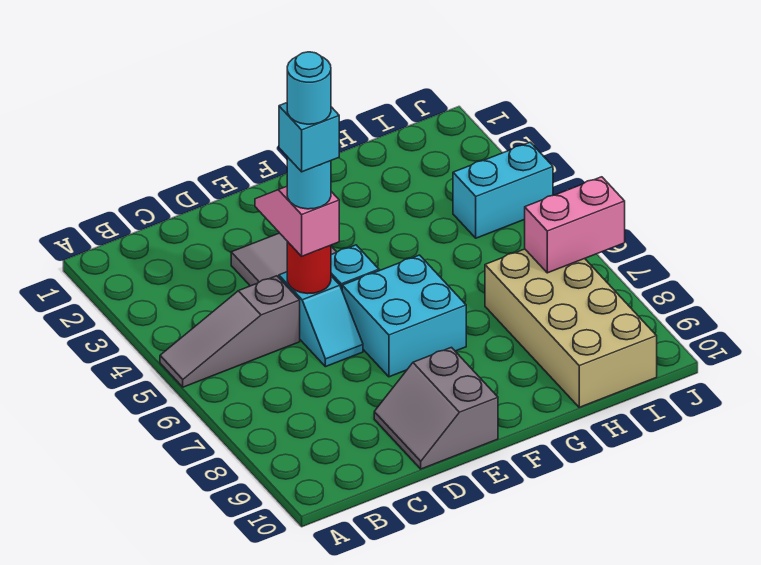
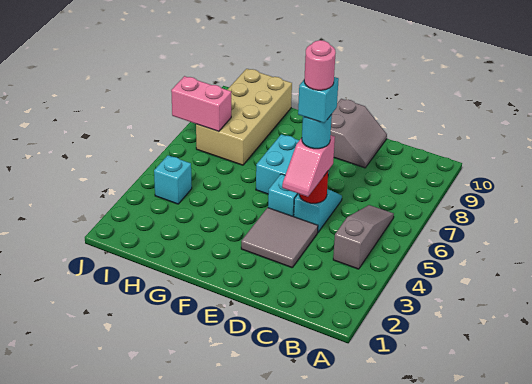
grey 1x3 slope [160,276,300,387] -> grey 1x3 slope turned to [333,205,394,269]
cyan 1x1 round brick [287,52,331,124] -> pink 1x1 round brick [304,40,336,90]
cyan 1x2 brick [453,142,553,238] -> cyan 1x1 brick [154,155,192,204]

